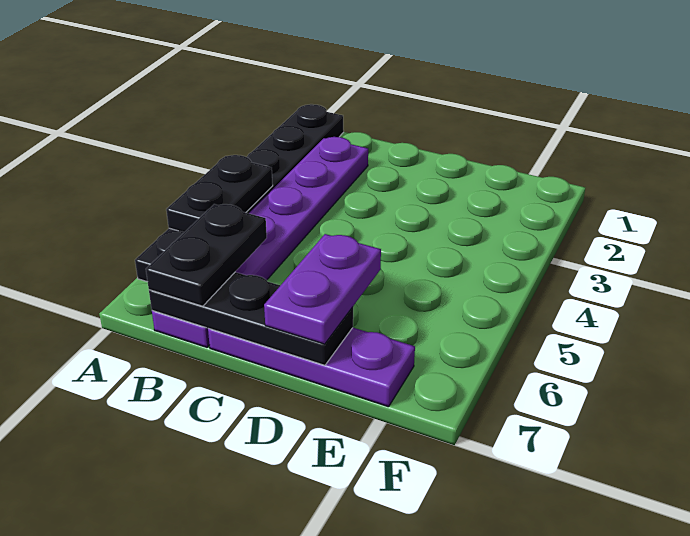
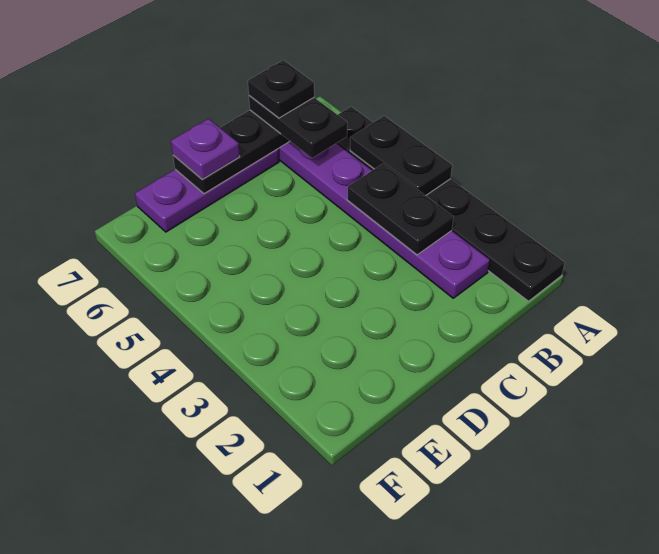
none -> black 1x2 plate [347,164,453,255]
none -> black 1x1 plate [248,60,314,118]
purple 1x2 plate [264,234,381,344] -> purple 1x1 plate [171,119,240,180]

